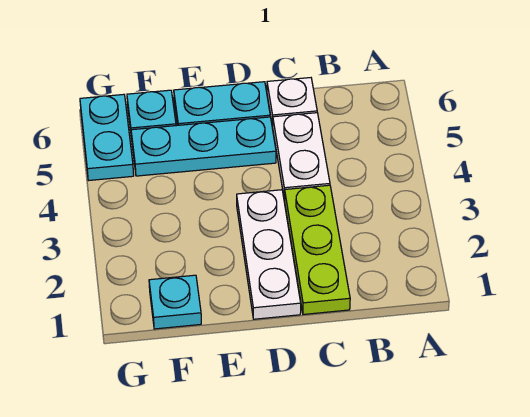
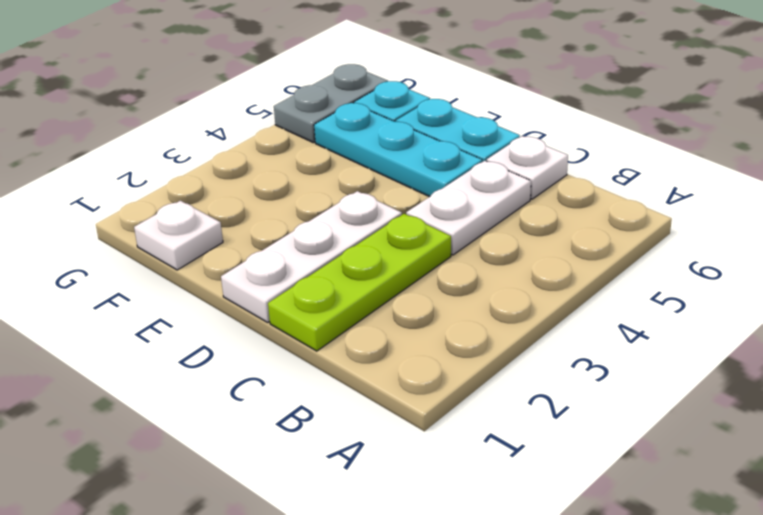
cyan 1x1 plate [149,275,201,329] -> white 1x1 plate [134,201,223,270]
cyan 1x2 plate [80,94,134,180] -> grey 1x2 plate [274,64,388,143]

